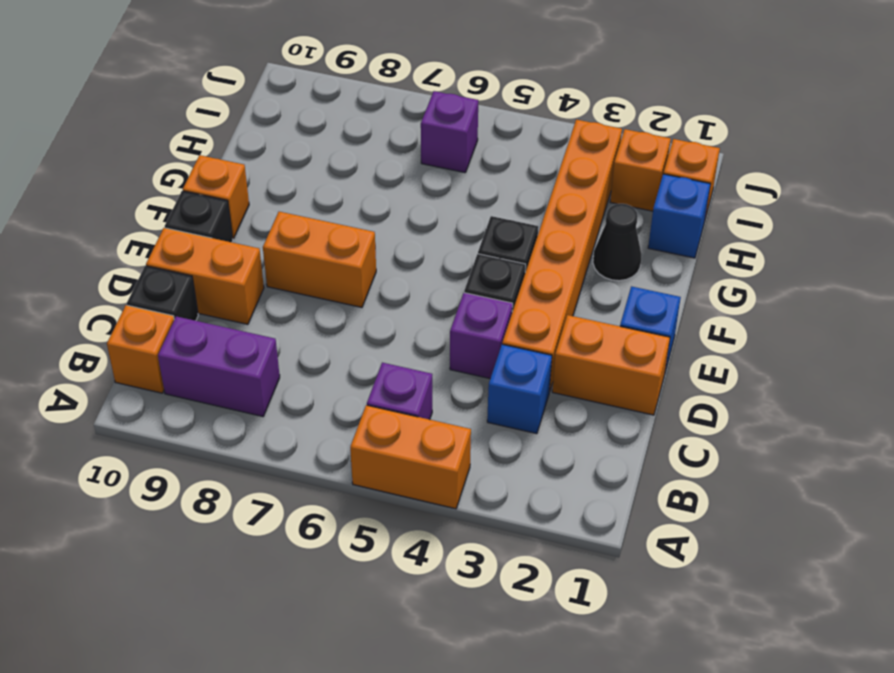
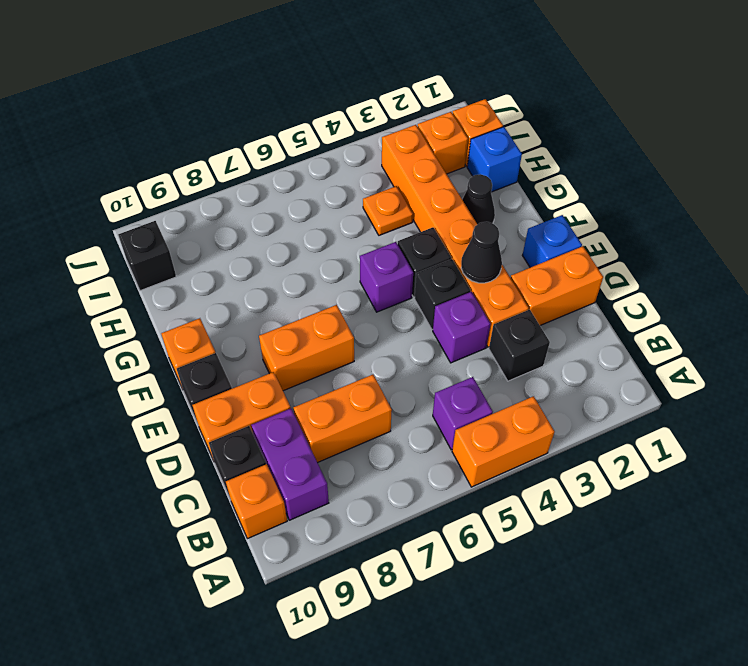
purple 1x2 brick [158,316,280,417] -> purple 1x2 brick turned to [251,409,329,520]
blue 1x1 brick [487,344,552,434] -> black 1x1 brick [489,310,550,381]
none -> orange 1x2 brick [293,375,392,463]
none -> black 1x1 cone [461,222,502,283]
none -> orange 1x1 plate [363,186,413,235]
purple 1x1 brick [421,91,478,173] -> purple 1x1 brick moved to [360,242,413,312]
none -> black 1x1 brick [118,221,176,291]

